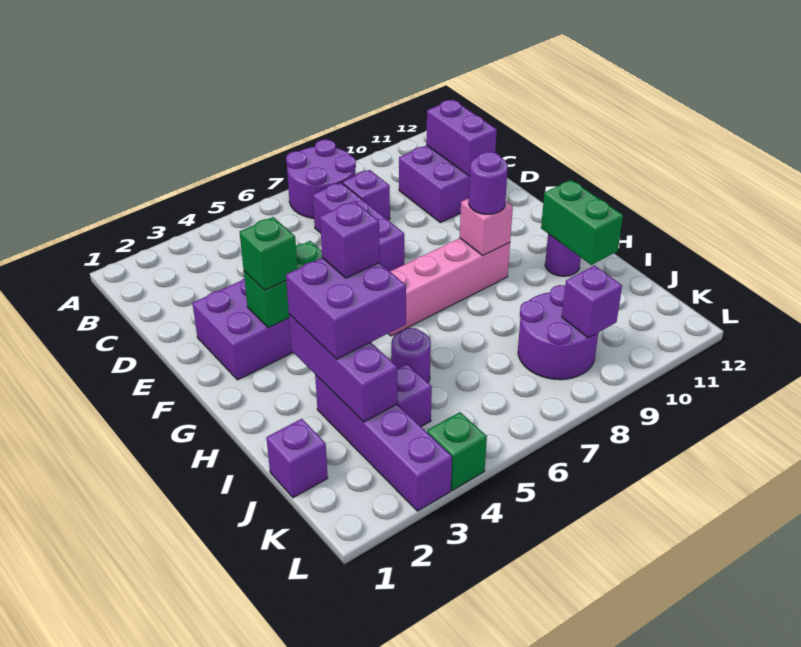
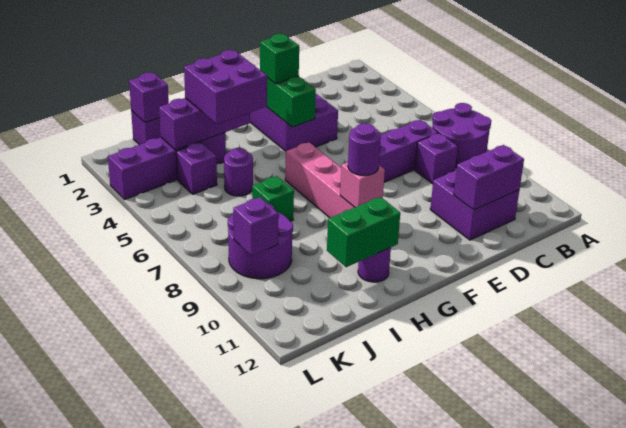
purple 1x1 brick [320,201,380,278] -> purple 1x1 brick moved to [129,73,169,123]
green 1x1 brick [427,412,487,490] -> green 1x1 brick moved to [252,176,294,221]

